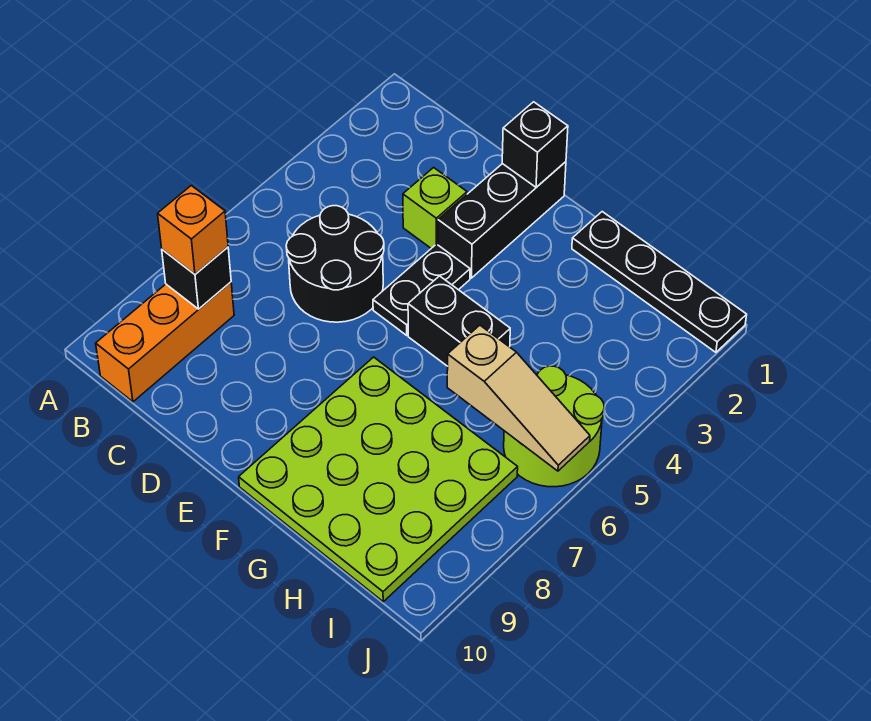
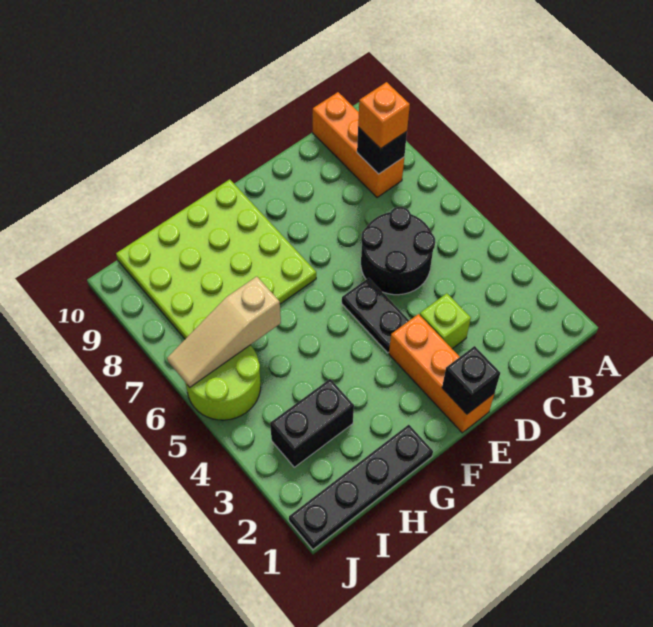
black 1x3 brick [438,162,566,278] -> orange 1x3 brick [389,314,494,433]
black 1x2 brick [408,276,510,366] -> black 1x2 brick moved to [270,379,354,467]

